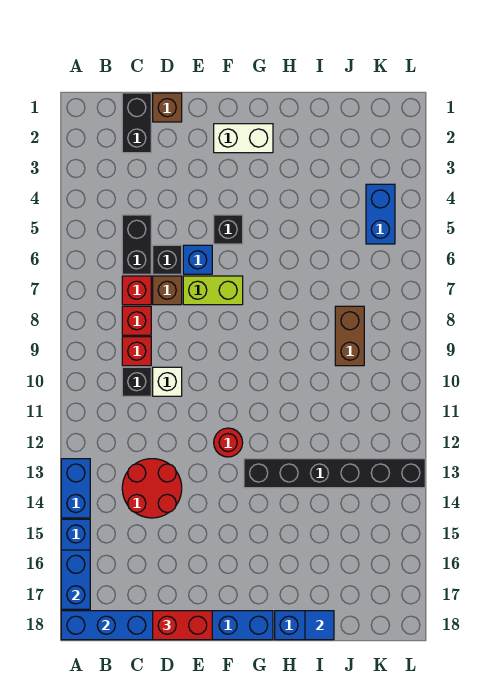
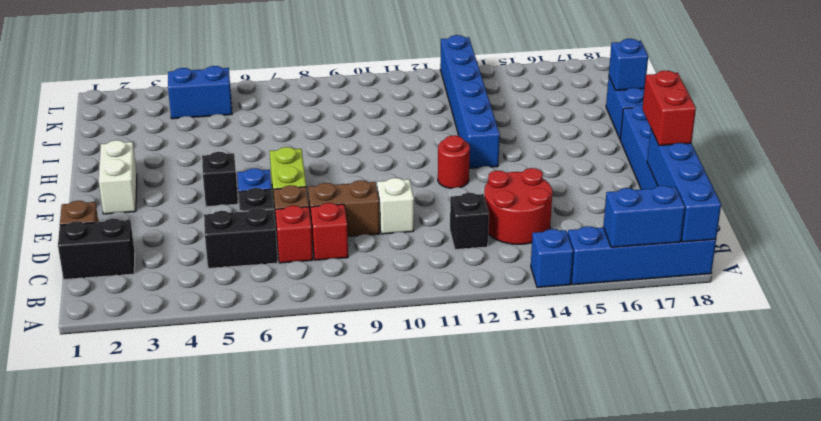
blue 1x2 brick [61,459,90,518] -> blue 1x1 brick [531,229,573,288]
red 1x1 brick [122,337,151,366] -> none
black 1x1 brick [122,367,151,396] -> black 1x1 brick moved to [450,193,489,250]
black 1x6 brick [244,459,425,488] -> blue 1x6 brick [440,35,500,169]
blue 1x1 tile [305,611,334,640] -> blue 1x1 brick [609,39,648,90]
brown 1x2 brick [335,306,364,366] -> brown 1x2 brick moved to [308,180,379,236]

